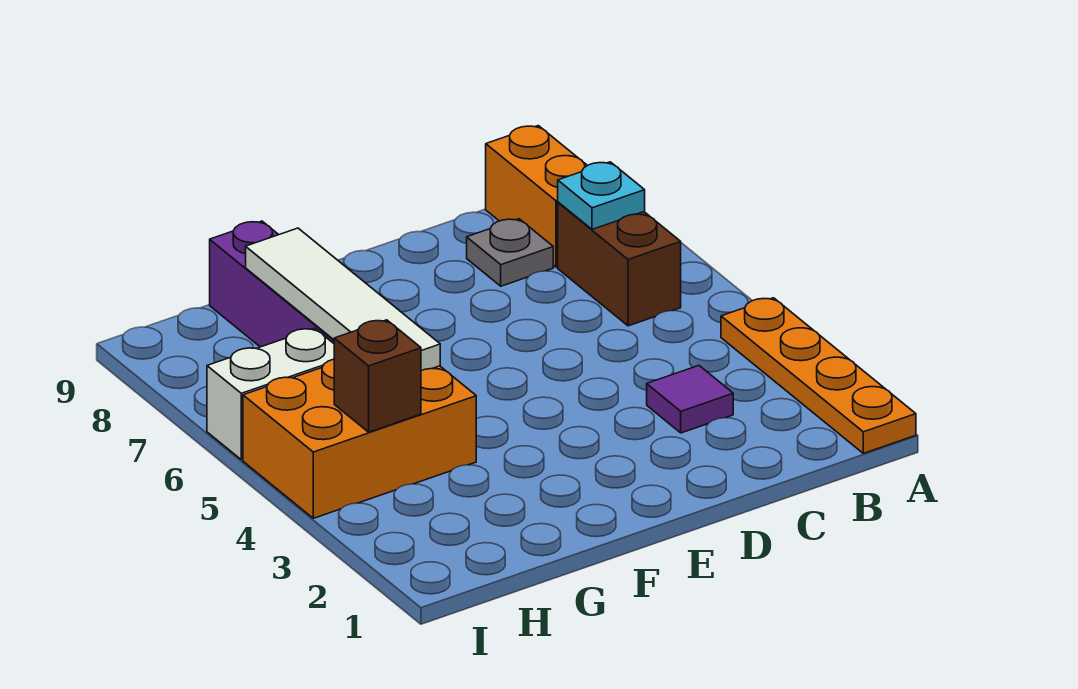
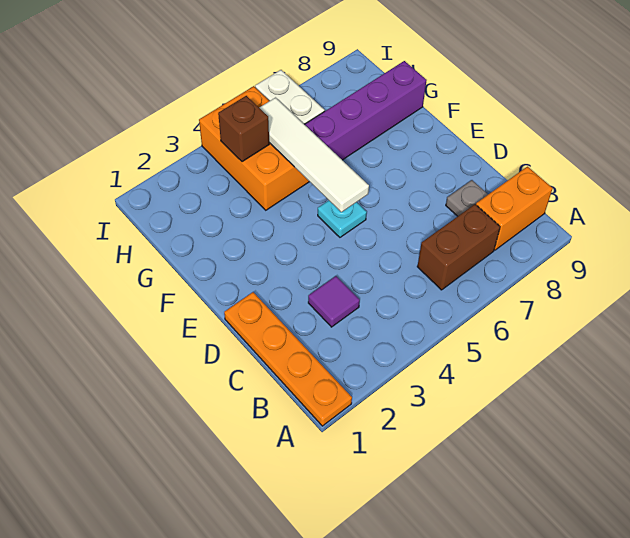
orange 1x4 plate [721,298,916,453] -> orange 1x4 plate turned to [224,292,352,426]
cyan 1x1 plate [558,162,645,229] -> cyan 1x1 plate moved to [318,200,367,237]
white 1x4 tile [246,228,440,371] -> white 1x4 tile turned to [259,98,369,212]

